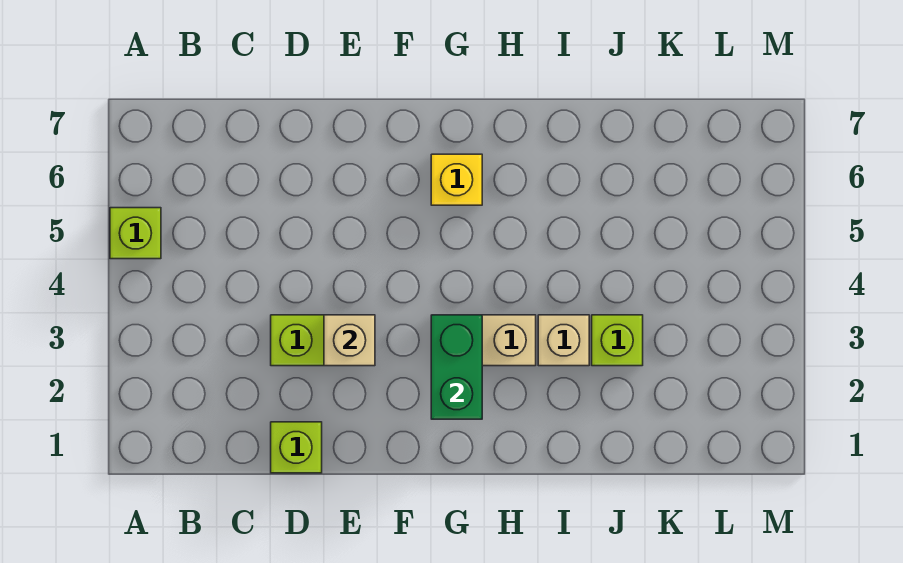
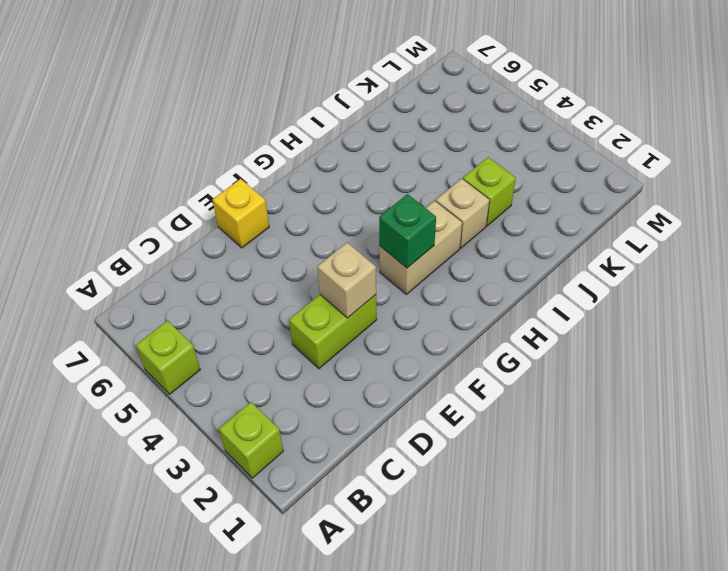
lime 1x1 brick [271,422,322,473] -> lime 1x1 brick moved to [219,402,283,478]
green 1x2 brick [431,315,482,419] -> green 1x1 brick [379,194,436,268]
yellow 1x1 brick [431,154,482,205] -> yellow 1x1 brick moved to [212,179,269,248]

